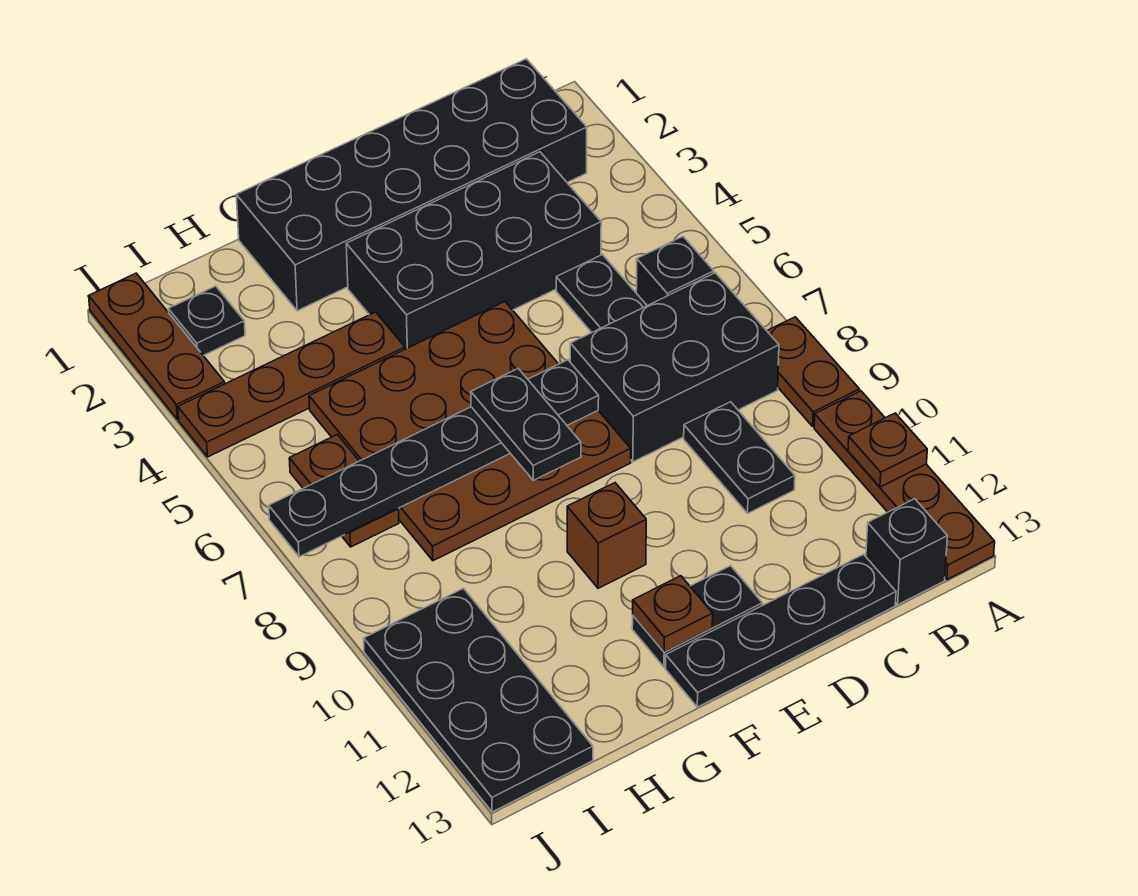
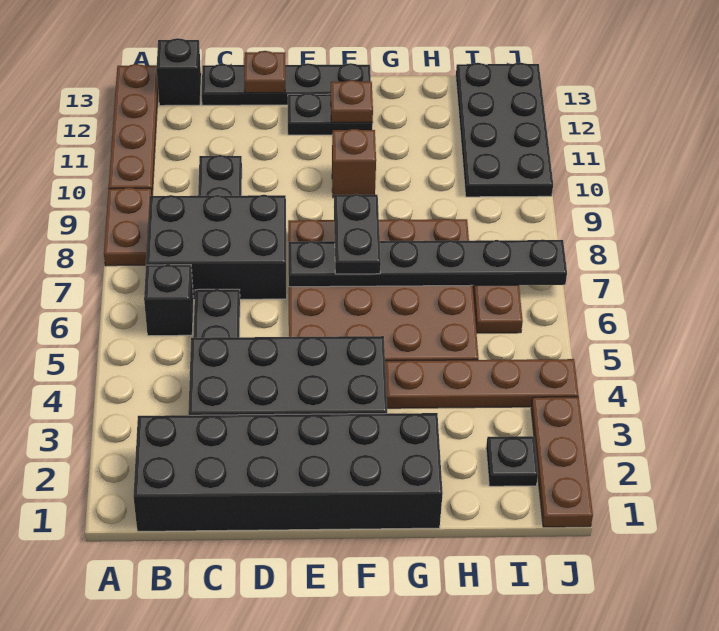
brown 1x1 plate [848,413,927,487] -> brown 1x1 plate moved to [244,51,285,93]

